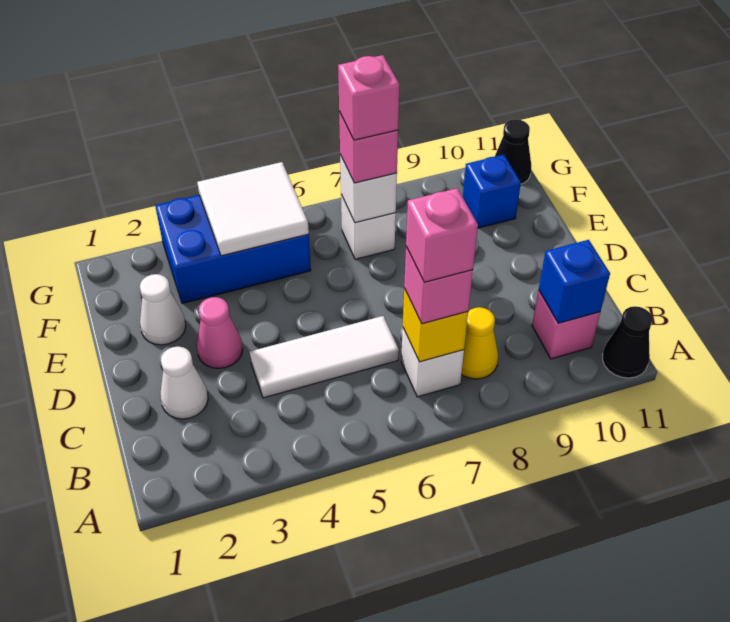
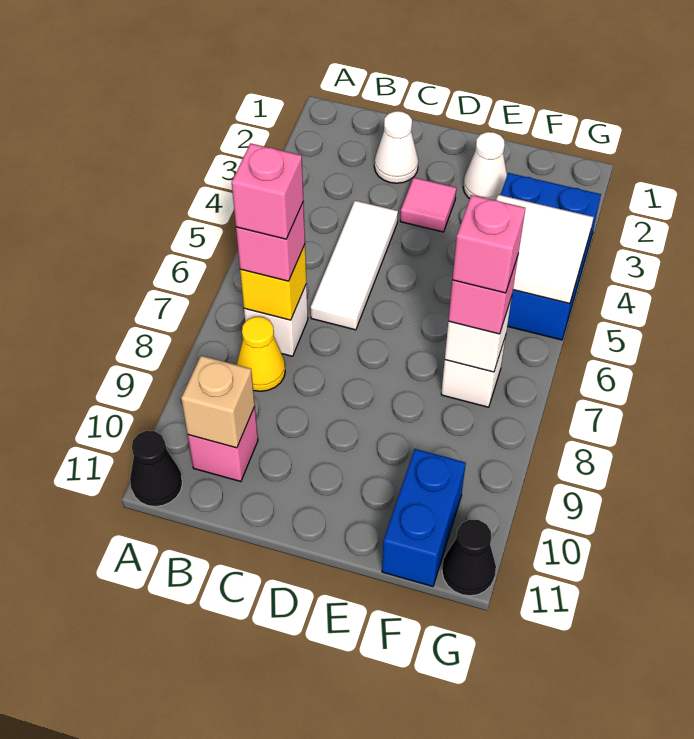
blue 1x1 brick [539,240,610,323] -> tan 1x1 brick [181,356,255,448]
pink 1x1 cone [197,297,243,368] -> pink 1x1 tile [400,178,456,232]
blue 1x1 brick [463,155,521,228] -> blue 1x2 brick [382,449,466,586]

